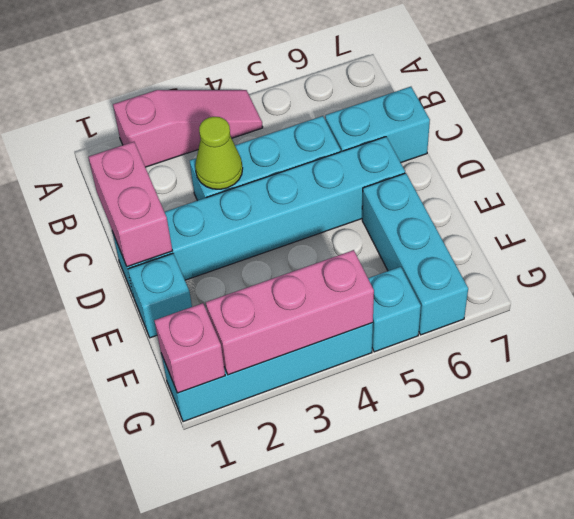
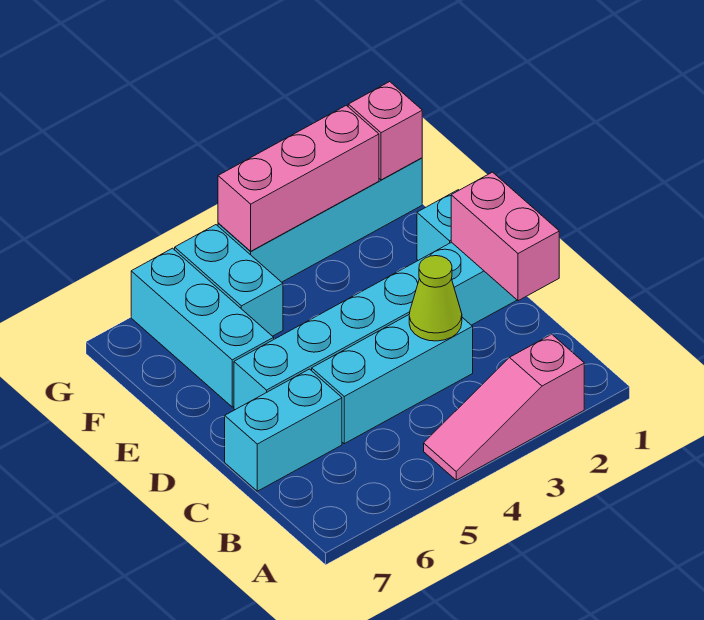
cyan 1x1 brick [368,267,421,352] -> cyan 1x2 brick [175,225,283,336]

